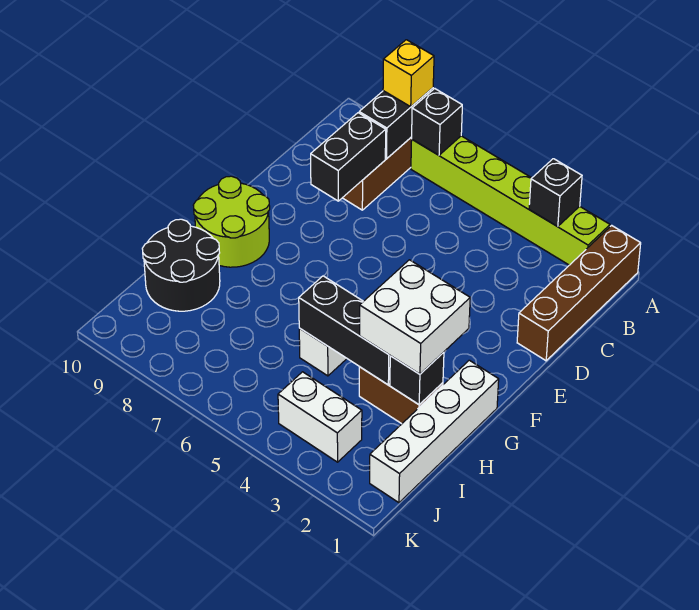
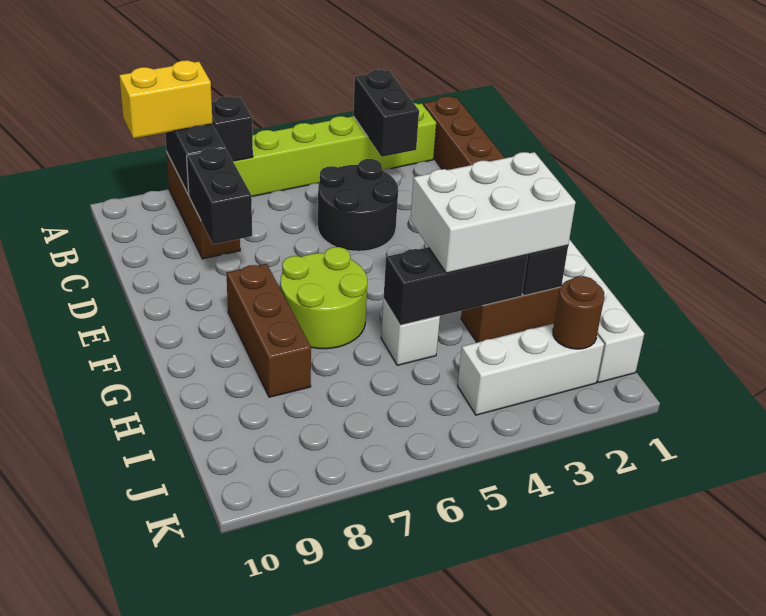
black 1x1 brick [529,159,582,227] -> black 1x2 brick [353,70,419,157]
yellow 1x1 brick [383,40,434,107] -> yellow 1x2 brick [119,60,213,138]
none -> brown 1x3 brick [226,264,311,397]
lime 2x2 round brick [193,176,270,267] -> lime 2x2 round brick moved to [280,247,367,349]
white 2x2 brick [360,260,470,374] -> white 2x3 brick [411,152,576,273]
black 2x2 round brick [142,219,220,311] -> black 2x2 round brick moved to [318,159,398,251]
none -> brown 1x1 round brick [553,276,604,349]
white 1x2 brick [278,372,362,462] -> white 1x3 brick [458,324,604,415]

